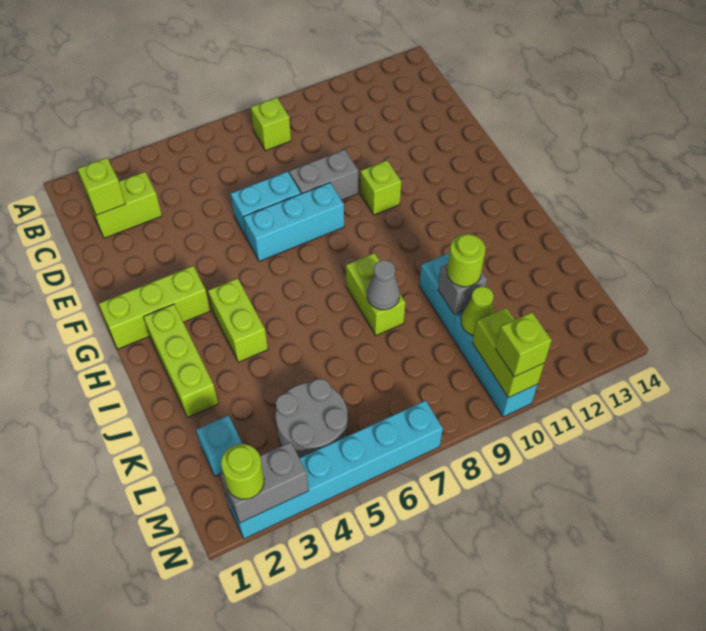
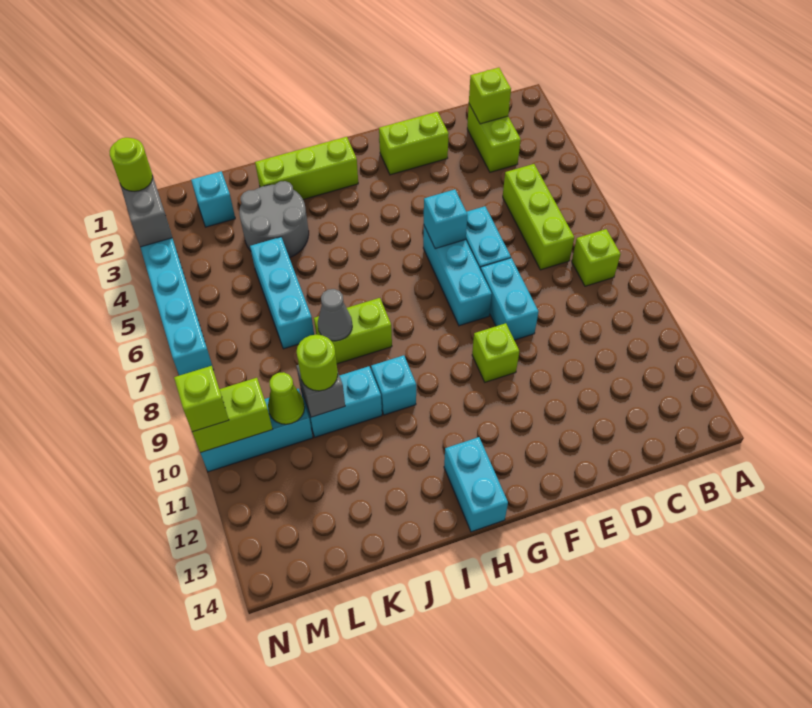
grey 1x2 brick [289,149,358,200] -> cyan 1x2 brick [481,258,539,340]
none -> cyan 1x1 brick [424,189,467,249]
lime 1x3 brick [99,266,210,349] -> lime 1x3 brick moved to [503,164,574,270]
lime 1x2 brick [208,278,268,362] -> lime 1x2 brick moved to [379,112,449,175]
none -> cyan 1x2 brick [444,437,508,532]
none -> cyan 1x1 brick [371,355,416,415]
none -> cyan 1x3 brick [250,237,314,349]
grey 2x2 round brick [276,379,348,458] -> grey 2x2 round brick moved to [239,181,309,258]

